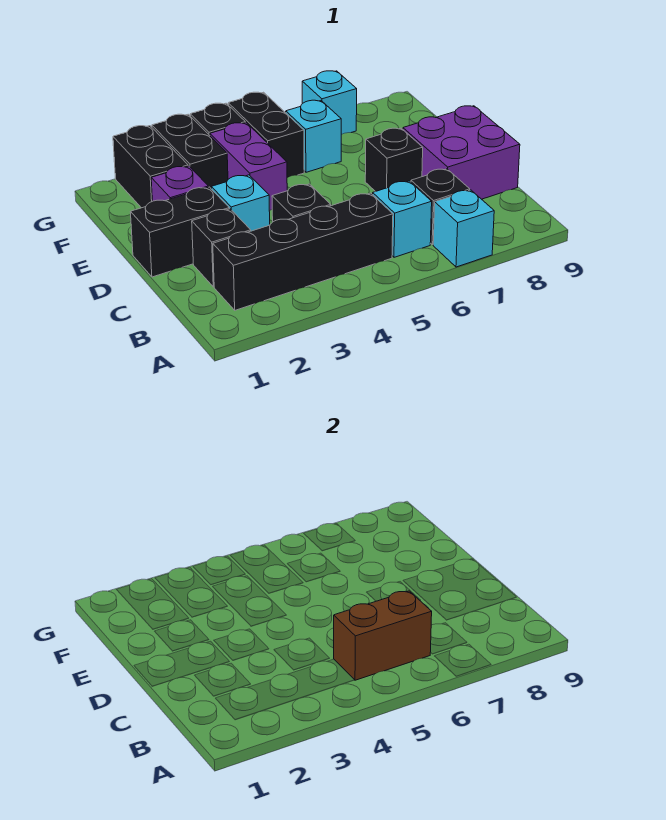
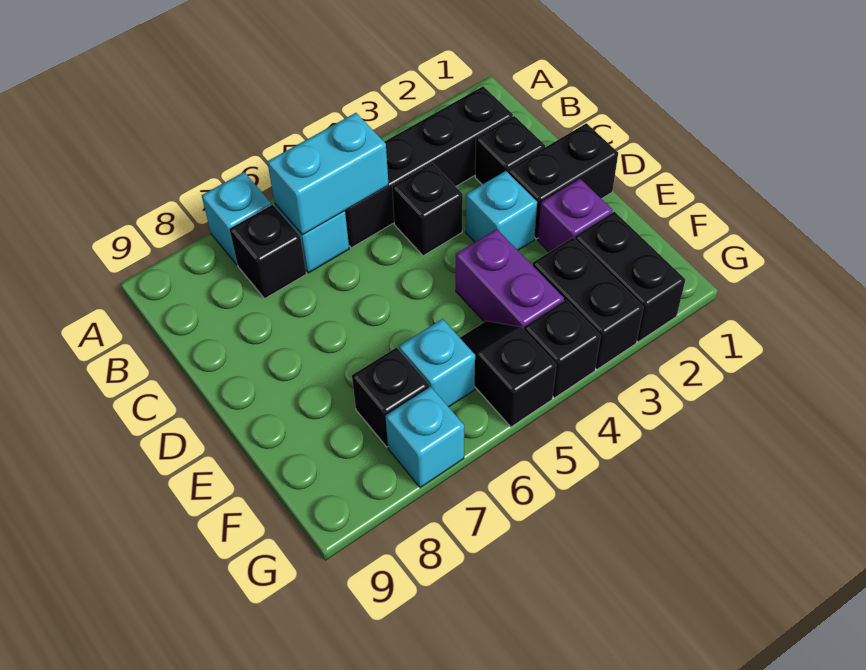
brown 1x2 brick [334,591,432,680] -> cyan 1x2 brick [267,113,389,235]
purple 2x2 brick [403,106,520,199] -> none
black 1x1 brick [365,128,423,192] -> black 1x1 brick moved to [352,348,429,447]
black 1x2 brick [228,92,304,178] -> black 1x2 slope [460,321,556,427]

